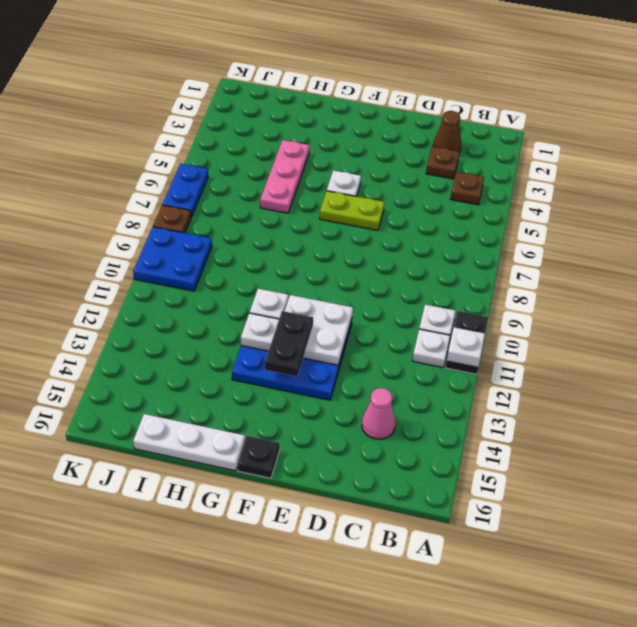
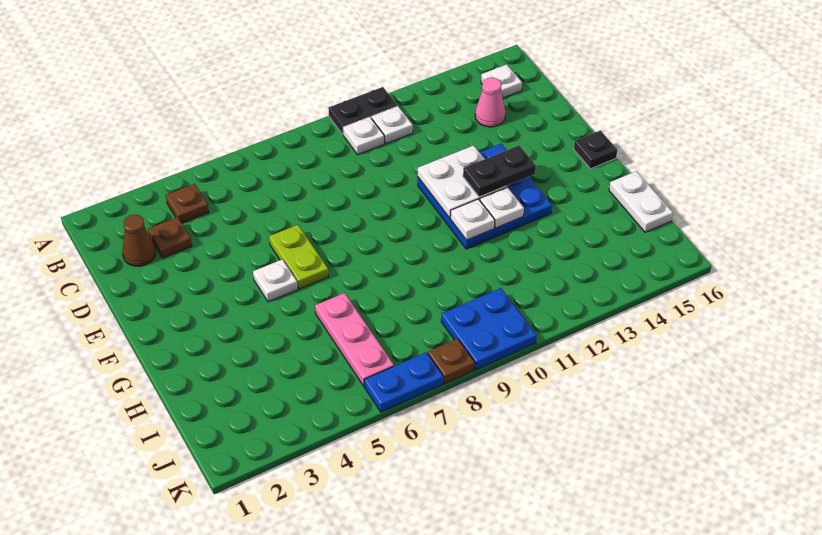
white 1x1 plate [447,327,485,366] -> white 1x1 plate moved to [481,64,522,98]
white 1x3 plate [133,414,245,471] -> white 1x2 plate [609,171,673,232]
pink 1x3 plate [260,140,309,213] -> pink 1x3 plate turned to [315,293,394,386]

